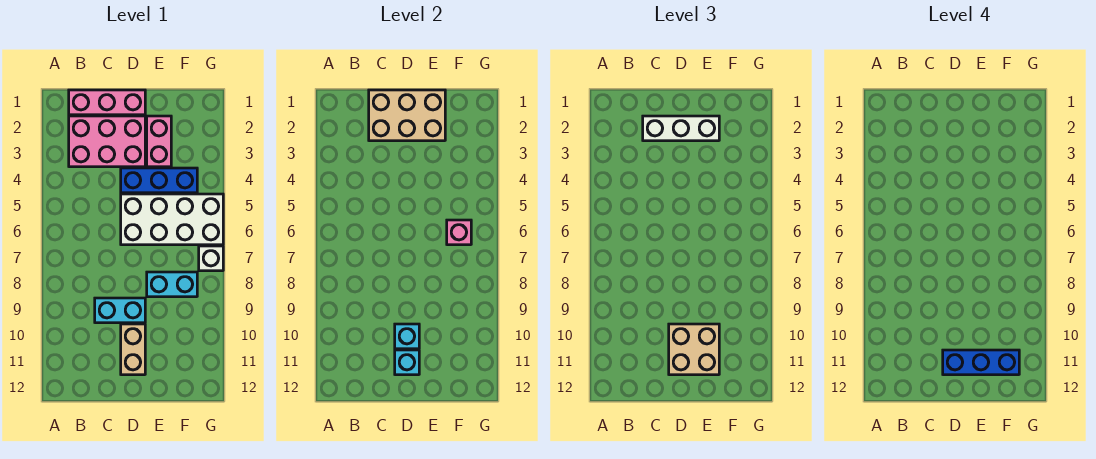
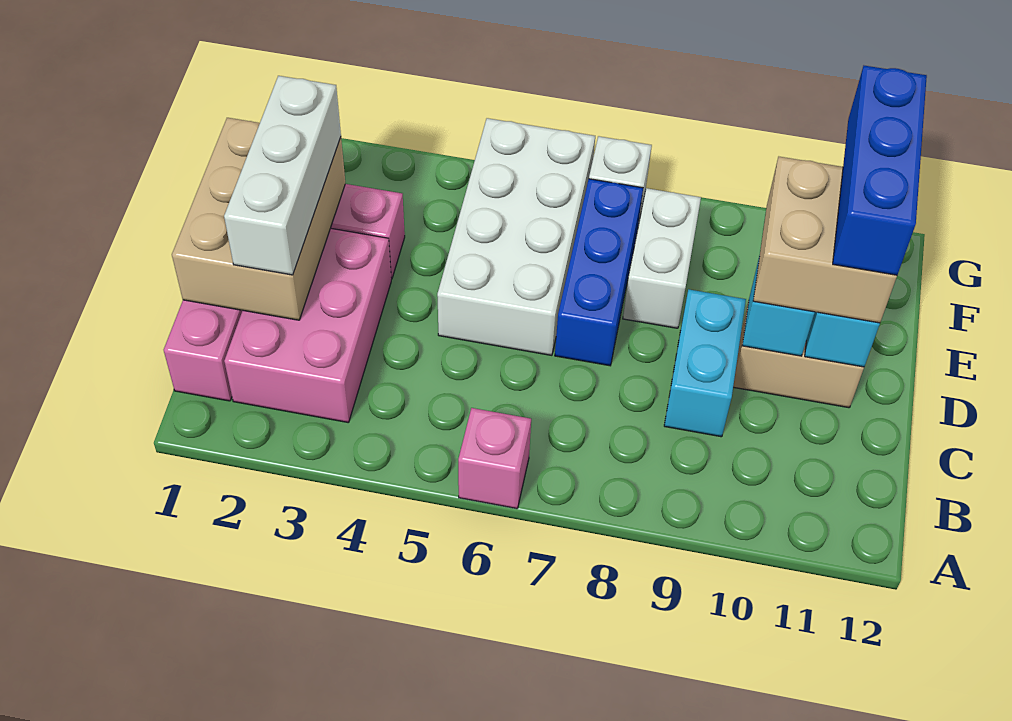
blue 1x3 brick [121,168,197,193] -> blue 1x3 brick moved to [555,179,643,366]
cyan 1x2 brick [147,272,197,297] -> white 1x2 brick [623,188,701,328]
pink 1x1 brick [447,220,471,245] -> pink 1x1 brick moved to [458,408,531,509]

